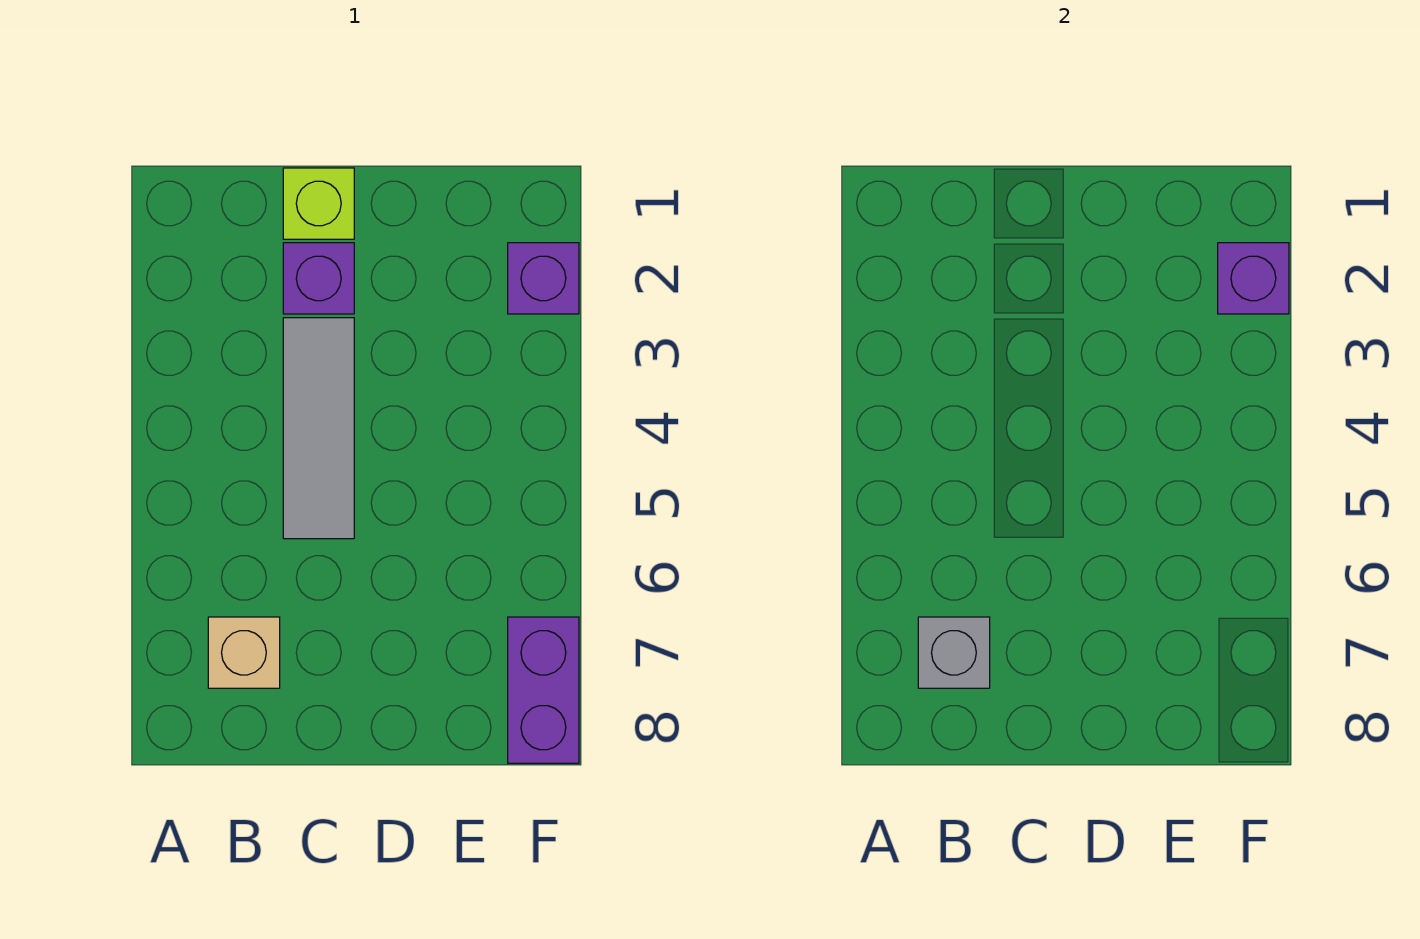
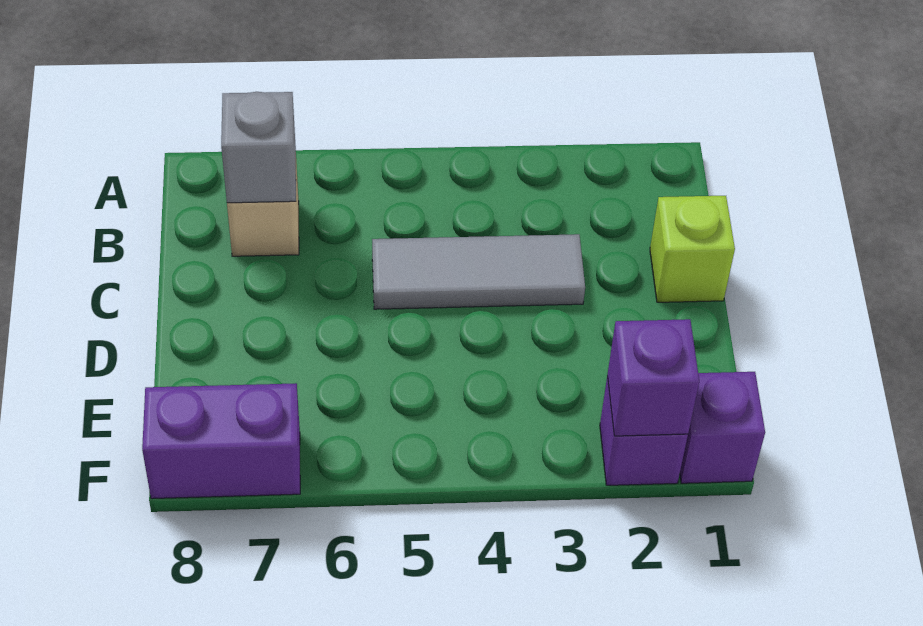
purple 1x1 brick [283,243,354,314] -> purple 1x1 brick moved to [680,372,765,483]

